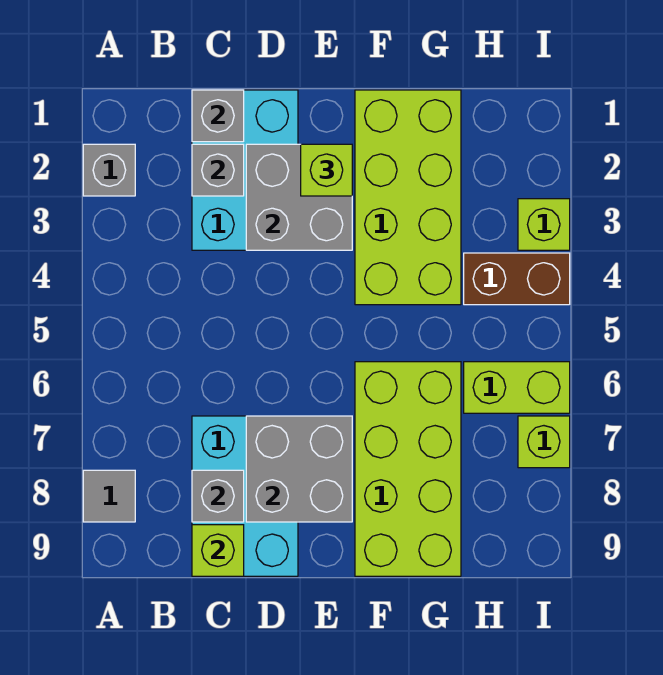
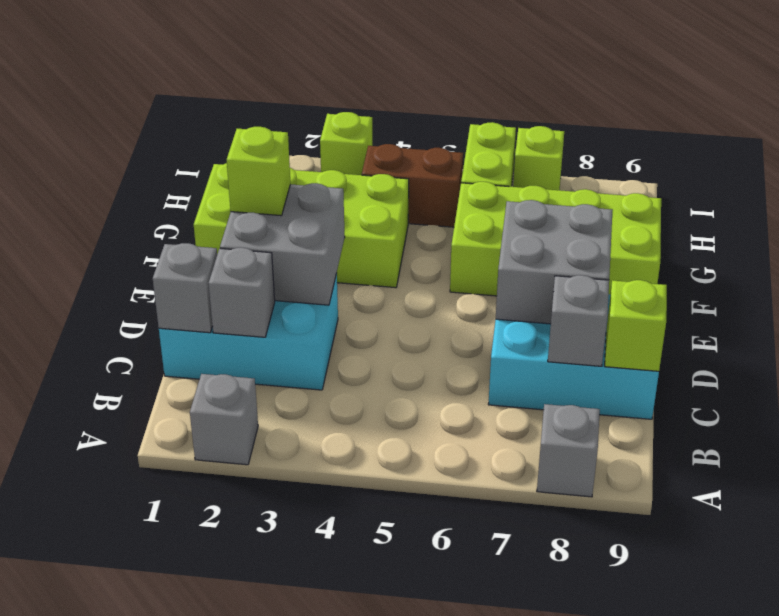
grey 1x1 tile [83,470,135,522] -> grey 1x1 brick [537,404,600,497]
brown 1x2 brick [464,253,570,305] -> brown 1x2 brick turned to [362,144,463,227]

